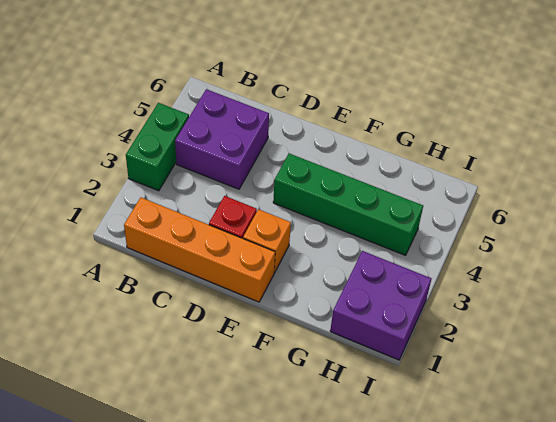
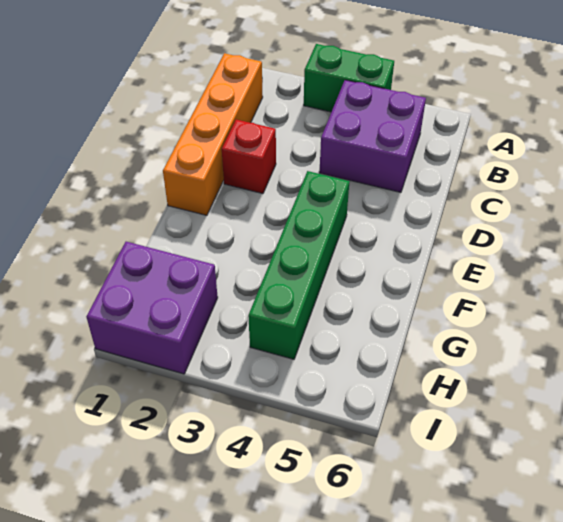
orange 1x1 brick [243,209,291,272] -> none

